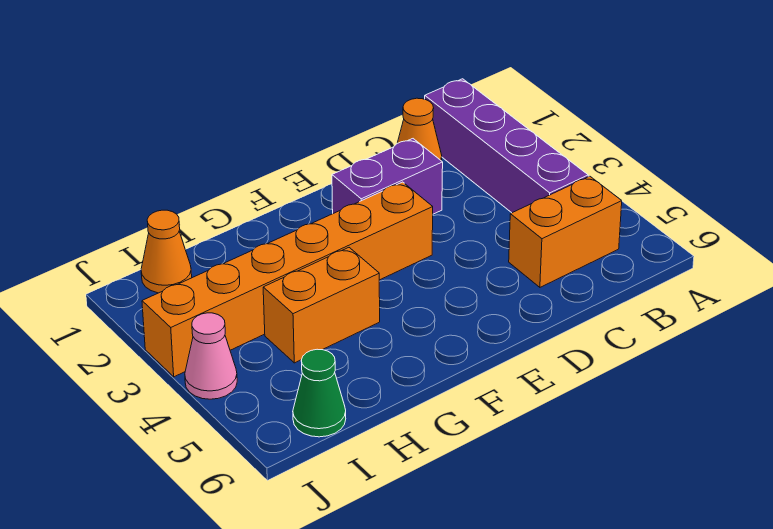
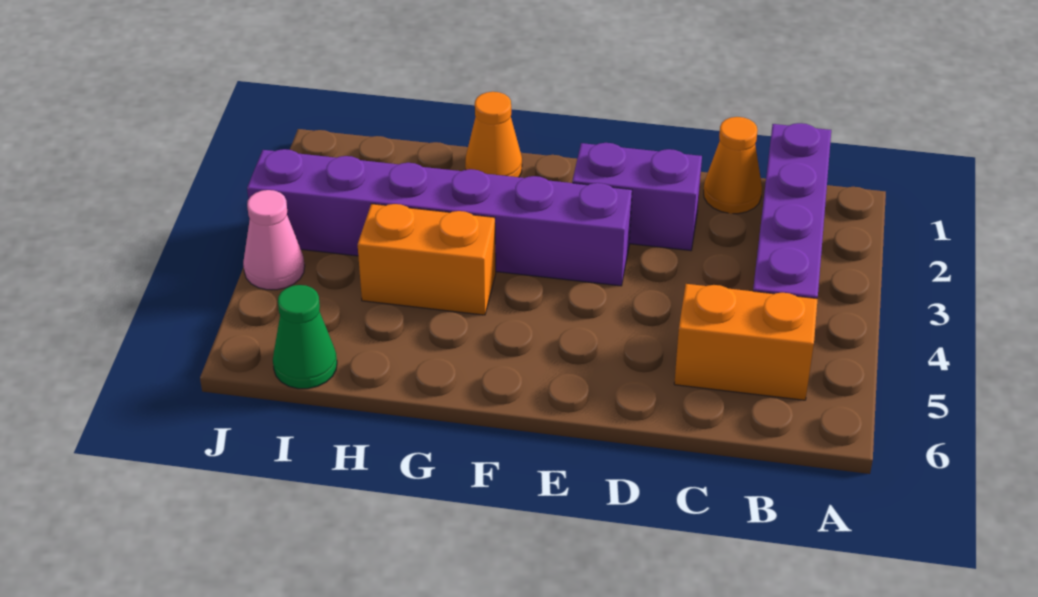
orange 1x6 brick [142,182,433,377] -> purple 1x6 brick [247,149,632,286]
orange 1x1 cone [141,210,192,293] -> orange 1x1 cone moved to [465,92,522,177]

